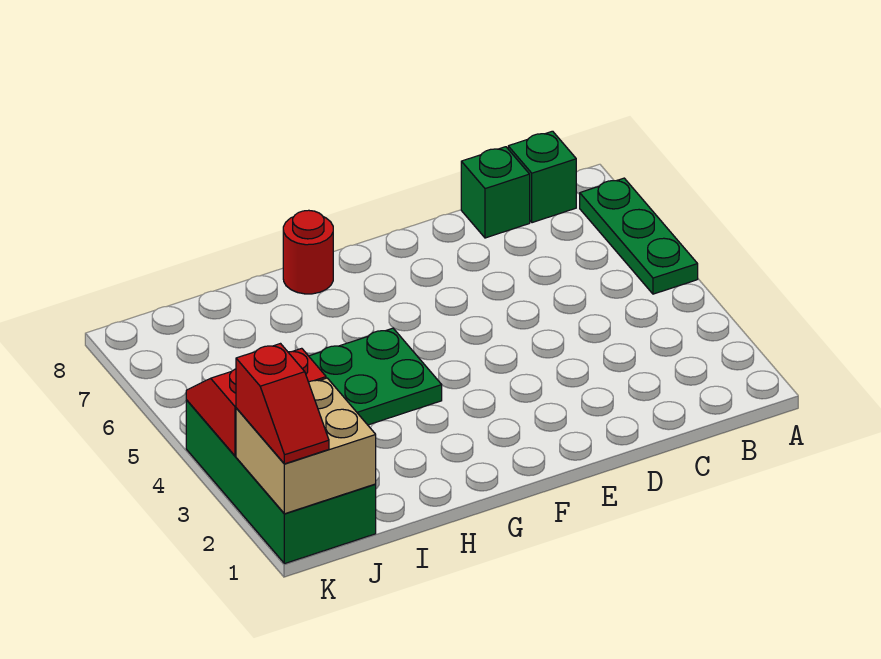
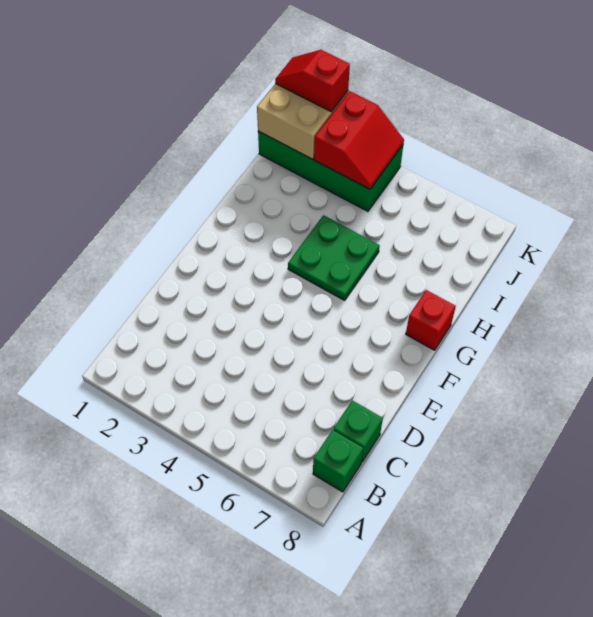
green 1x3 plate [580,178,698,294] -> none
red 1x1 round brick [283,210,333,294] -> red 1x1 brick [406,290,456,350]

